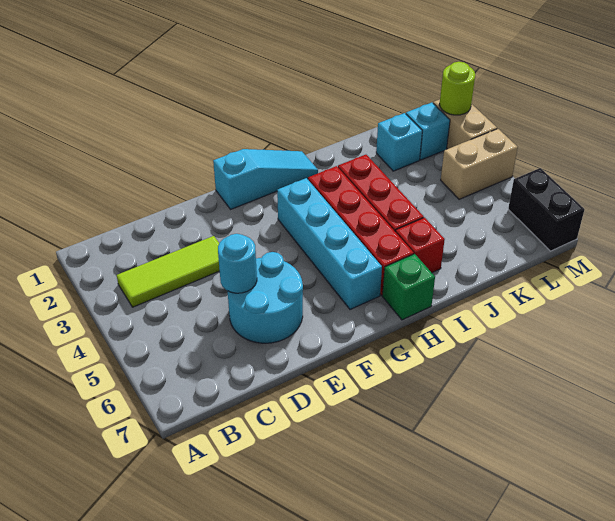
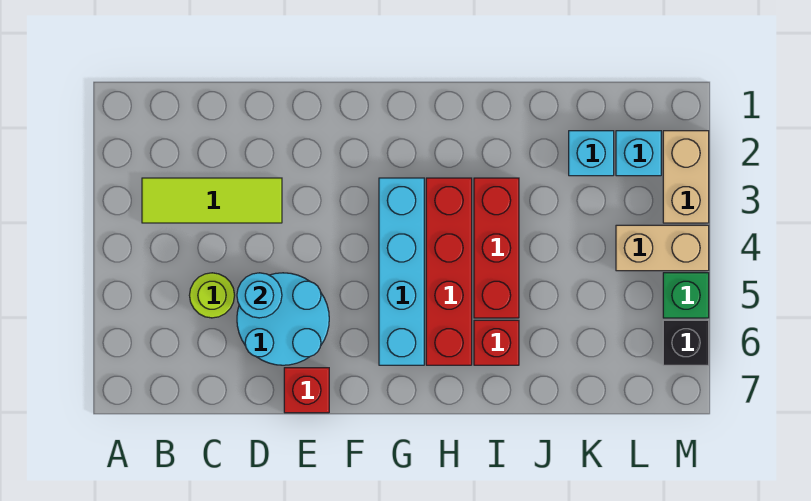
none -> red 1x1 brick [284,368,329,413]
cyan 1x3 slope [213,149,318,209] -> none
green 1x1 brick [382,254,435,320] -> green 1x1 brick moved to [663,273,709,318]
lime 1x1 round brick [440,62,475,115] -> lime 1x1 round brick moved to [189,273,235,318]
black 1x2 brick [508,168,584,251] -> black 1x1 brick [663,320,709,365]

